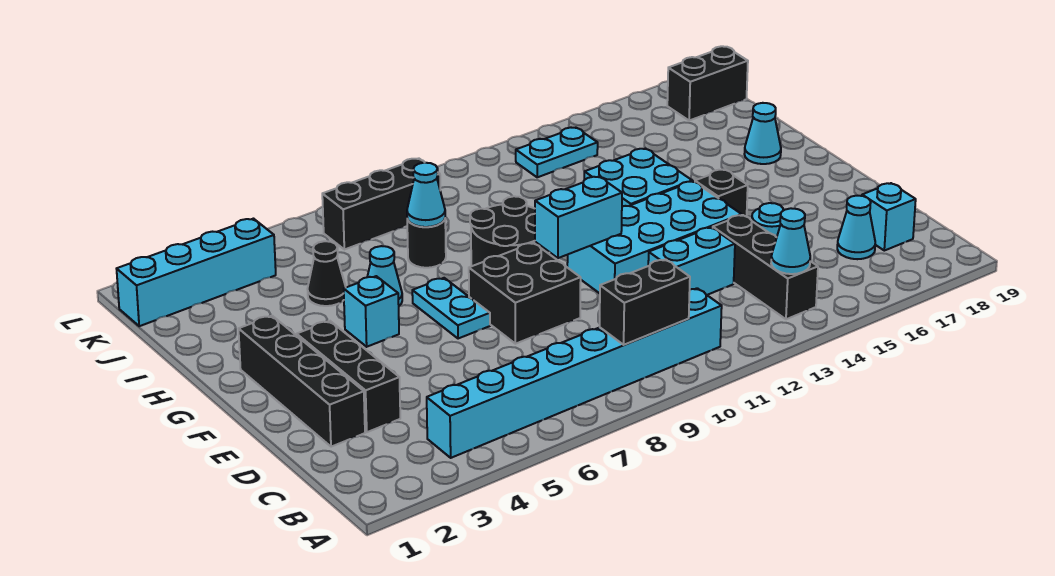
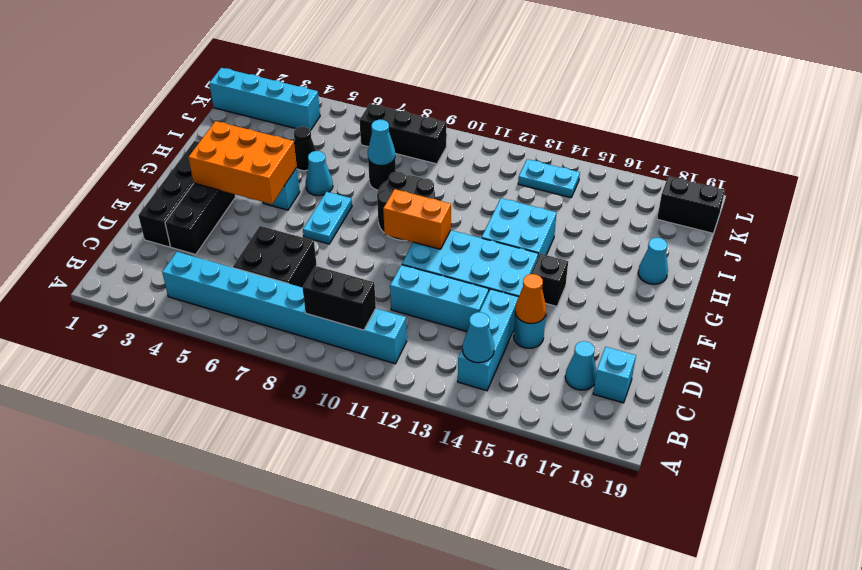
black 1x3 brick [713,215,818,319] -> cyan 1x3 brick [458,289,519,391]
cyan 1x2 brick [648,227,735,295] -> cyan 1x3 brick [390,265,489,331]
none -> orange 1x1 cone [515,274,546,324]
black 2x2 brick [469,243,581,344] -> black 2x2 brick moved to [233,226,317,287]
none -> orange 2x3 brick [188,121,297,204]
cyan 1x2 brick [535,177,622,258] -> orange 1x2 brick [383,189,451,249]

